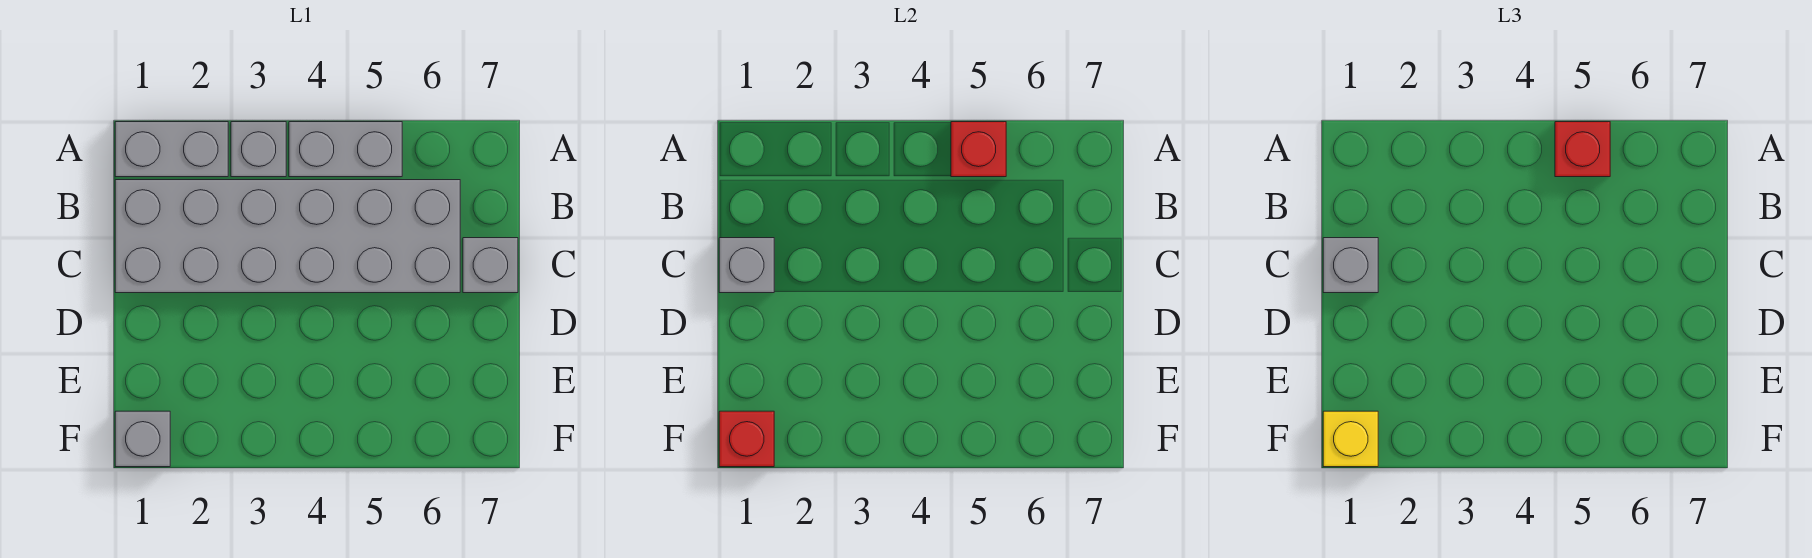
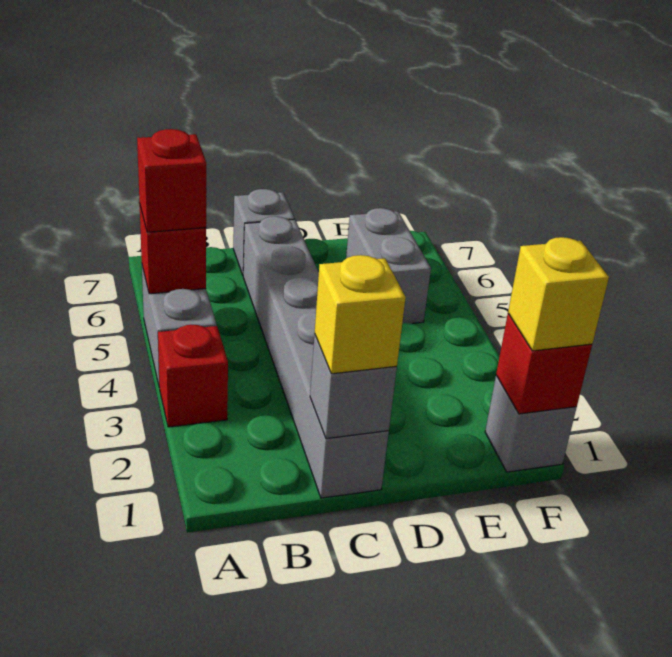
grey 1x2 brick [115,122,228,177] -> grey 1x2 brick moved to [346,208,431,324]
grey 1x1 brick [231,122,286,177] -> red 1x1 brick [158,325,228,427]
grey 2x6 brick [115,180,460,293] -> grey 1x6 brick [243,216,389,498]
grey 1x1 brick [1323,238,1378,293] -> yellow 1x1 brick [315,255,406,374]

